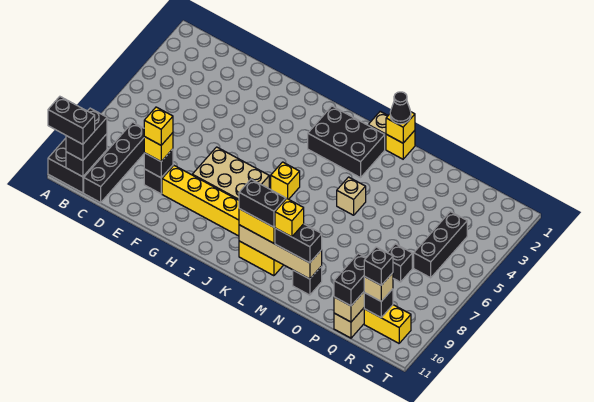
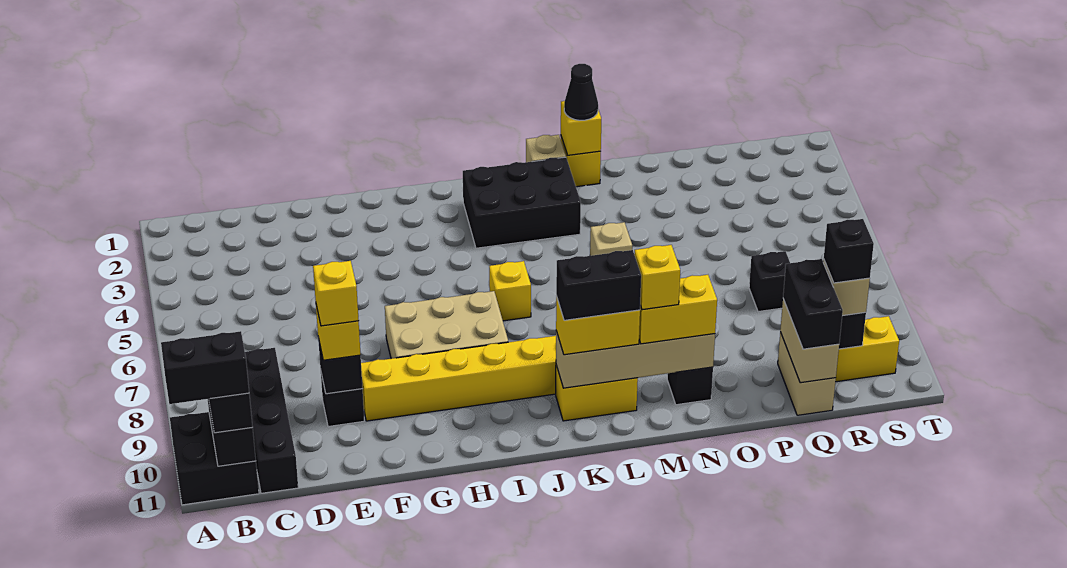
black 1x2 brick [275,224,322,263] -> yellow 1x2 brick [639,275,717,344]
black 1x3 brick [414,211,467,278] -> none

